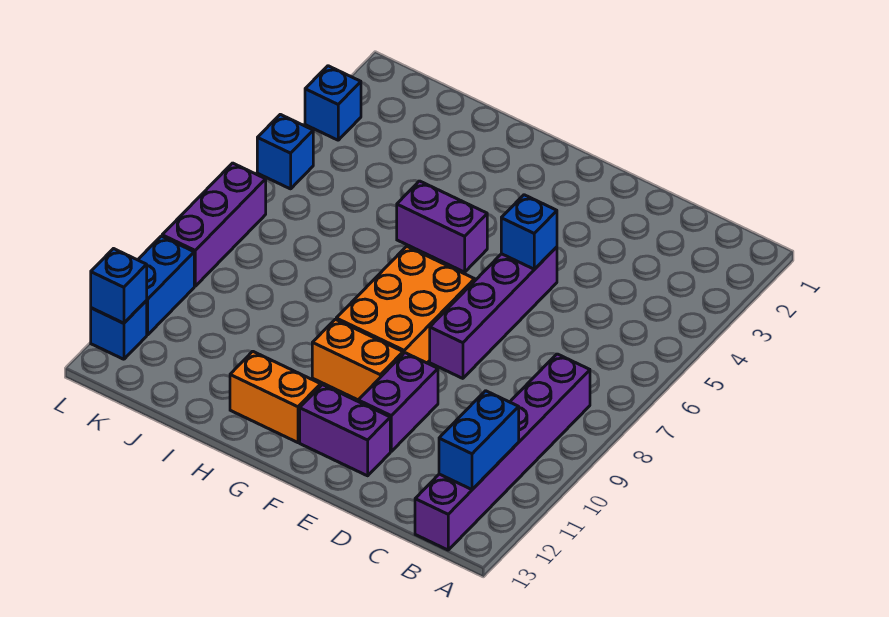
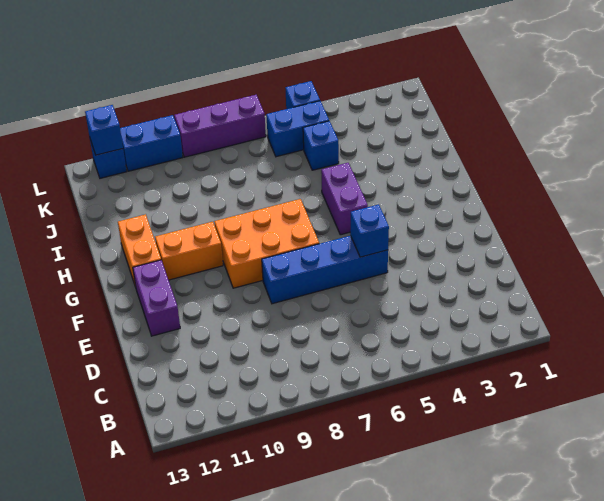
purple 1x6 brick [415,354,590,550] -> none
blue 1x2 brick [439,391,519,489] -> blue 1x2 brick moved to [266,101,329,157]
purple 1x4 brick [430,247,557,378] -> blue 1x4 brick [262,236,388,304]
purple 1x2 brick [358,353,438,451] -> none
orange 1x2 brick [312,319,403,400] -> orange 1x2 brick turned to [155,222,223,280]
blue 1x1 brick [305,66,361,140] -> blue 1x1 brick moved to [303,121,339,170]

